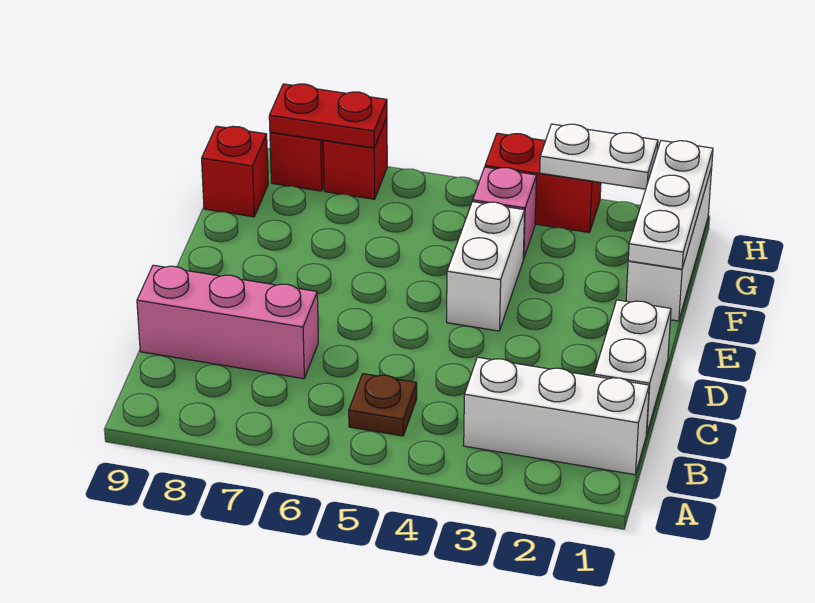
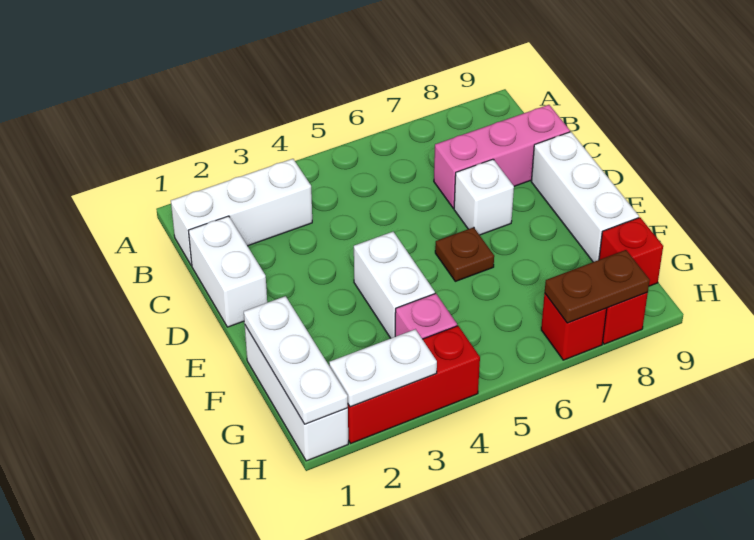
brown 1x1 plate [349,374,417,436] -> brown 1x1 plate moved to [435,227,494,281]
none -> white 1x1 brick [454,159,514,235]
none -> white 1x3 brick [531,132,639,262]
red 1x2 brick [485,133,601,233] -> red 1x3 brick [348,326,480,443]
red 1x2 plate [269,84,387,148] -> brown 1x2 plate [545,250,650,323]

